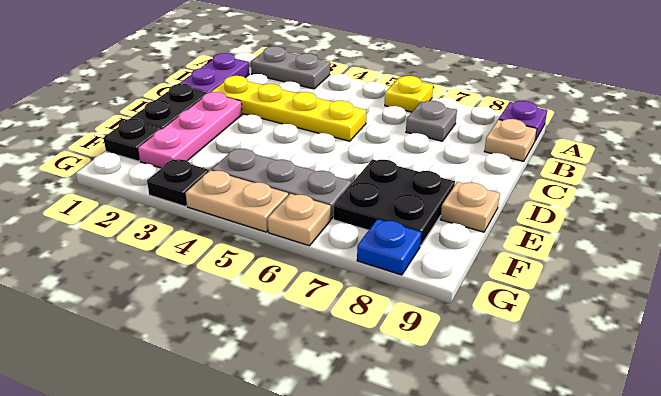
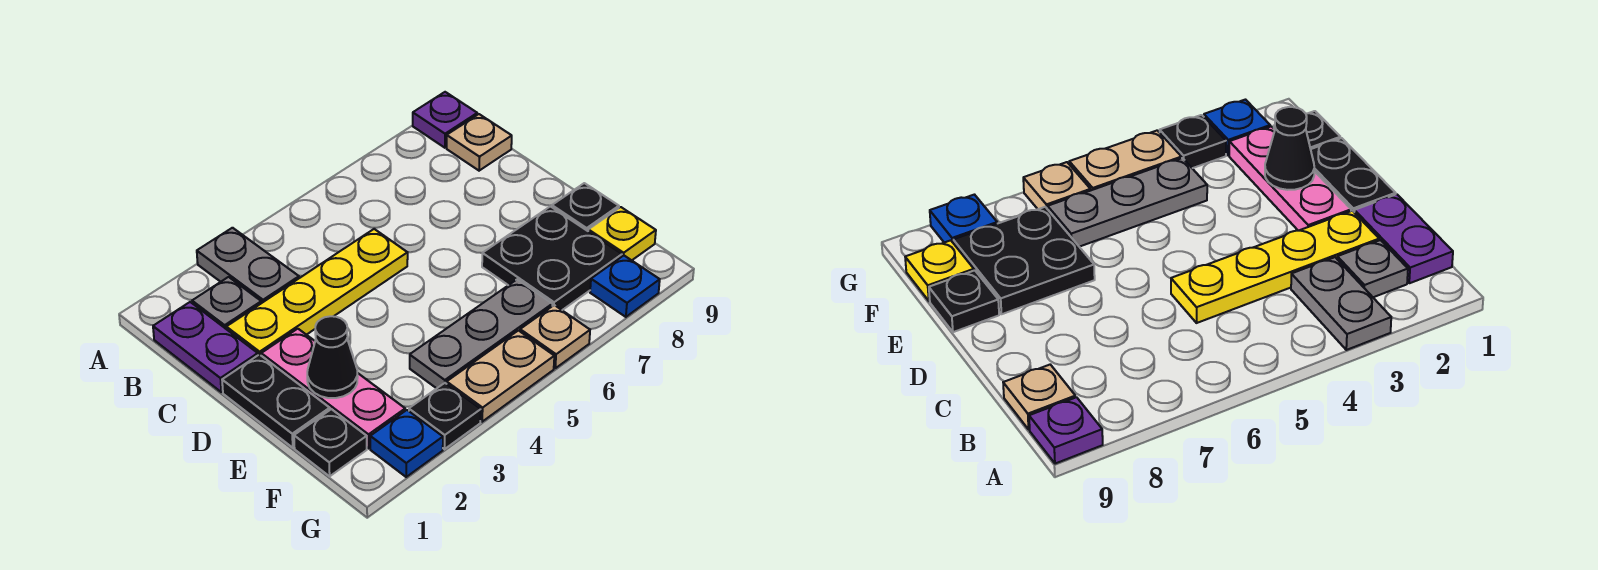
grey 1x2 plate [251,46,330,89] -> grey 1x2 plate turned to [197,228,299,303]
yellow 1x1 plate [385,76,433,112] -> yellow 1x1 plate moved to [588,207,656,260]
grey 1x1 plate [406,101,457,141] -> grey 1x1 plate moved to [192,277,261,329]
none -> black 1x1 cone [307,316,358,398]
tan 1x1 plate [440,182,500,232] -> black 1x1 plate [552,183,619,231]
none -> blue 1x1 plate [370,410,443,477]

